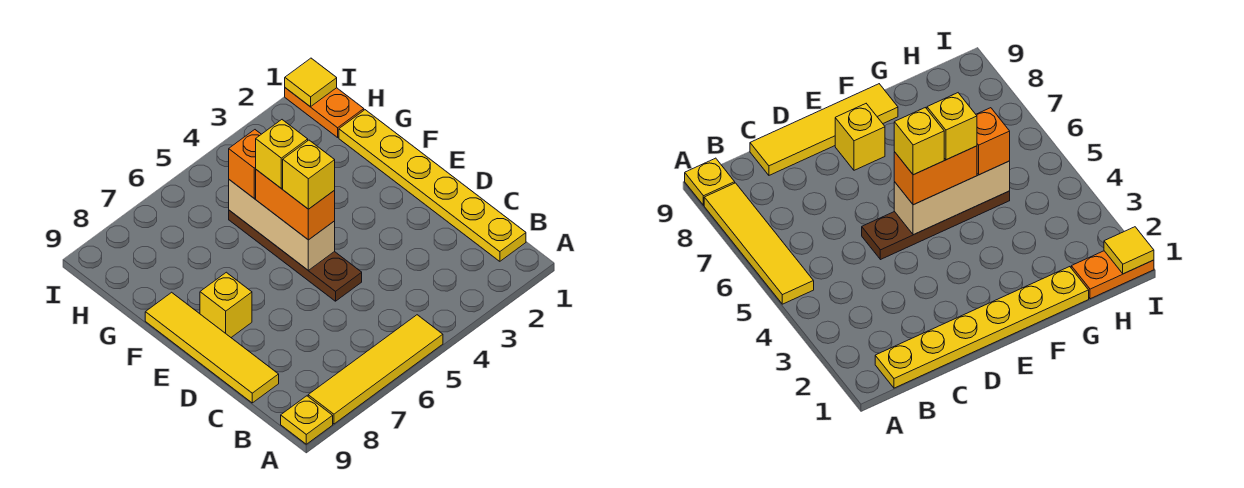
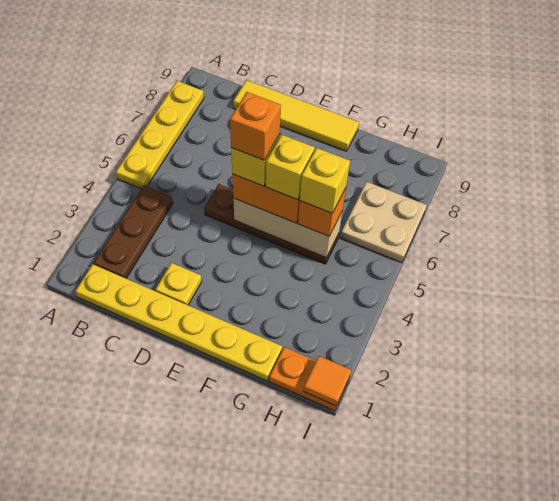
yellow 1x4 tile [308,315,443,424] -> yellow 1x4 plate [116,81,204,189]
yellow 1x1 plate [281,396,333,444] -> yellow 1x1 plate moved to [156,263,202,305]
none -> brown 1x3 plate [94,185,173,278]
none -> orange 1x1 brick [230,92,281,160]
yellow 1x1 brick [200,272,252,337] -> yellow 1x1 brick moved to [300,148,350,213]
none -> tan 2x2 plate [340,182,427,263]
yellow 1x1 tile [285,58,337,107] -> orange 1x1 tile [303,356,351,406]

